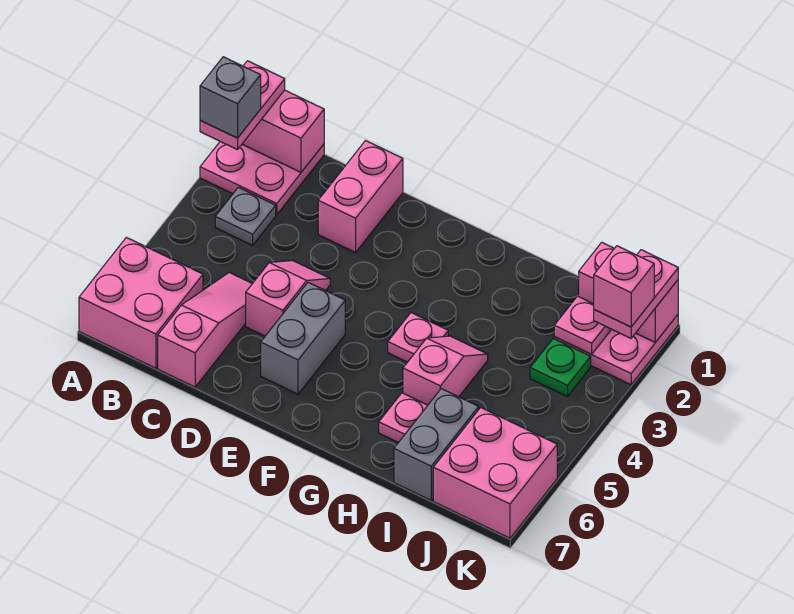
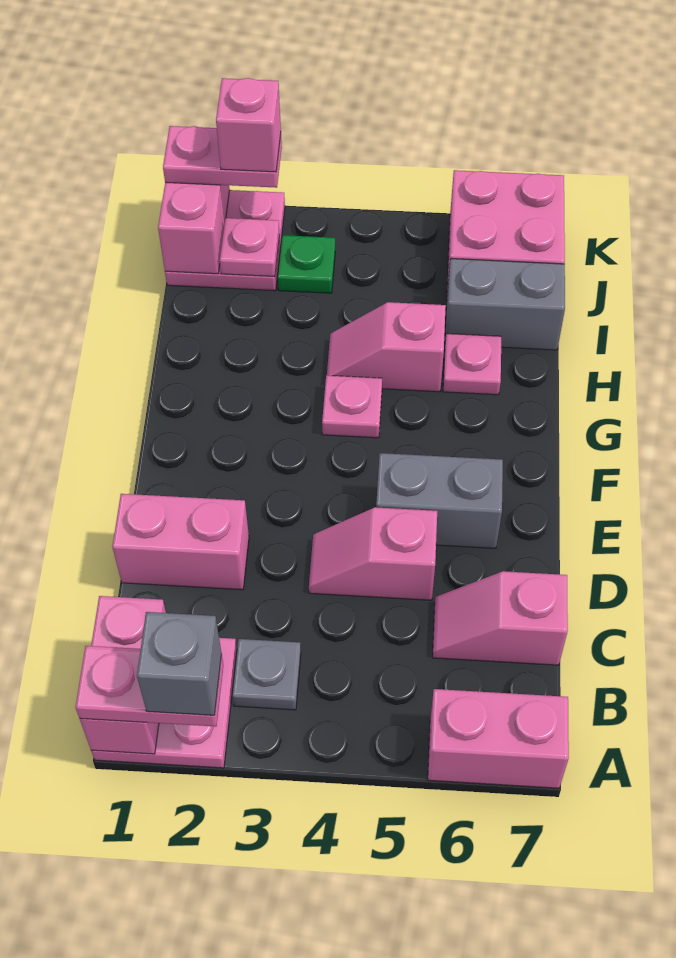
pink 2x2 brick [79,237,203,368] -> pink 1x2 brick [428,689,569,788]
pink 1x3 slope [158,273,252,387] -> pink 1x2 slope [433,571,568,665]

